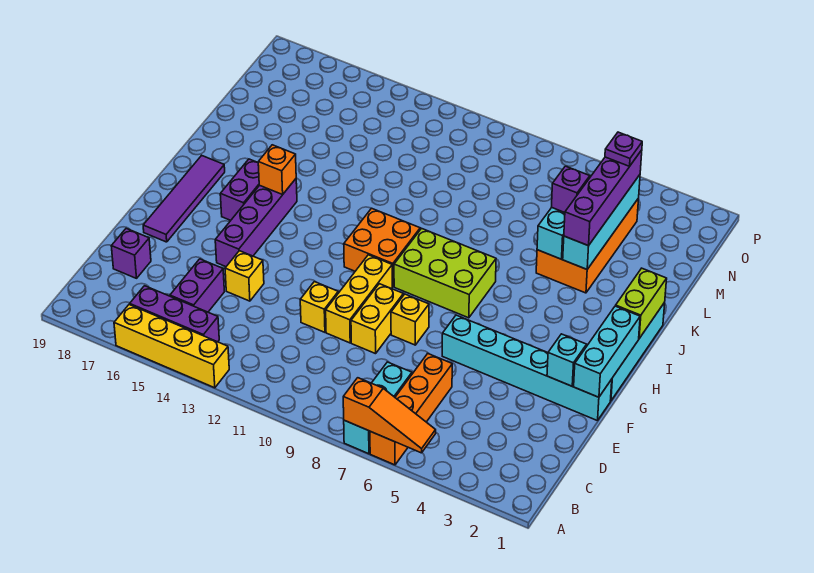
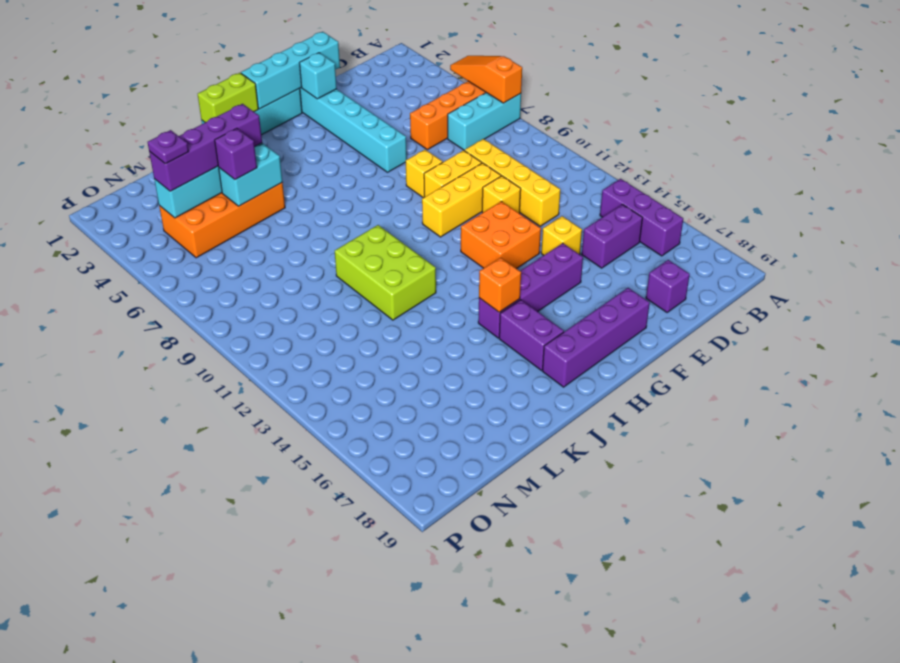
yellow 1x4 brick [114,304,229,388] -> yellow 1x4 brick moved to [465,139,560,226]
cyan 1x3 brick [574,306,640,397] -> cyan 1x4 brick [241,32,340,109]
purple 1x4 tile [143,155,225,242] -> purple 1x4 brick [542,288,650,387]
lime 2x3 brick [394,228,496,318] -> lime 2x3 brick moved to [335,225,436,320]
orange 2x2 brick [344,208,420,287] -> orange 2x2 brick moved to [461,201,541,269]
purple 1x2 brick [220,159,259,220] -> purple 1x2 brick turned to [499,300,564,370]

